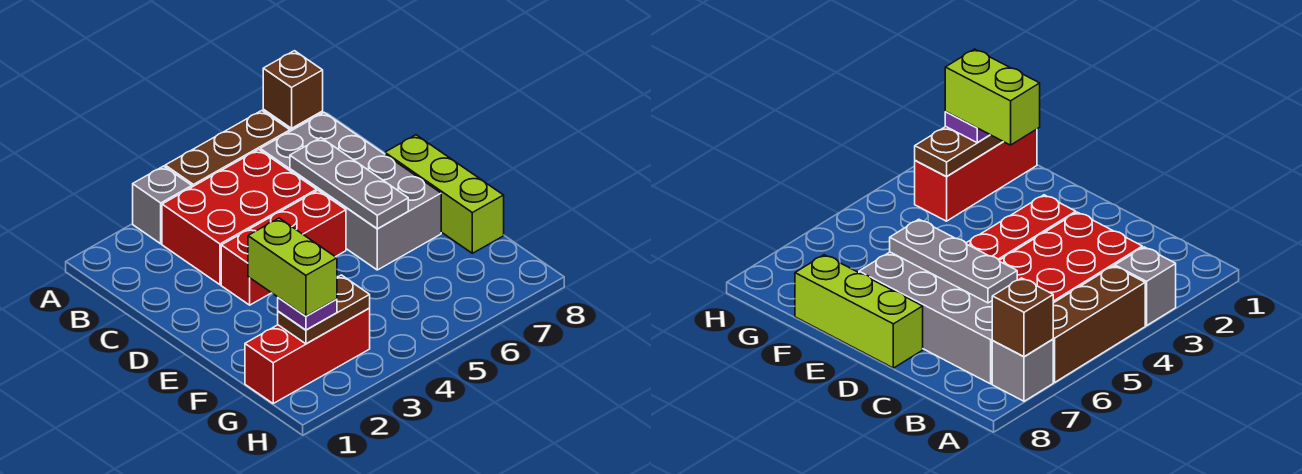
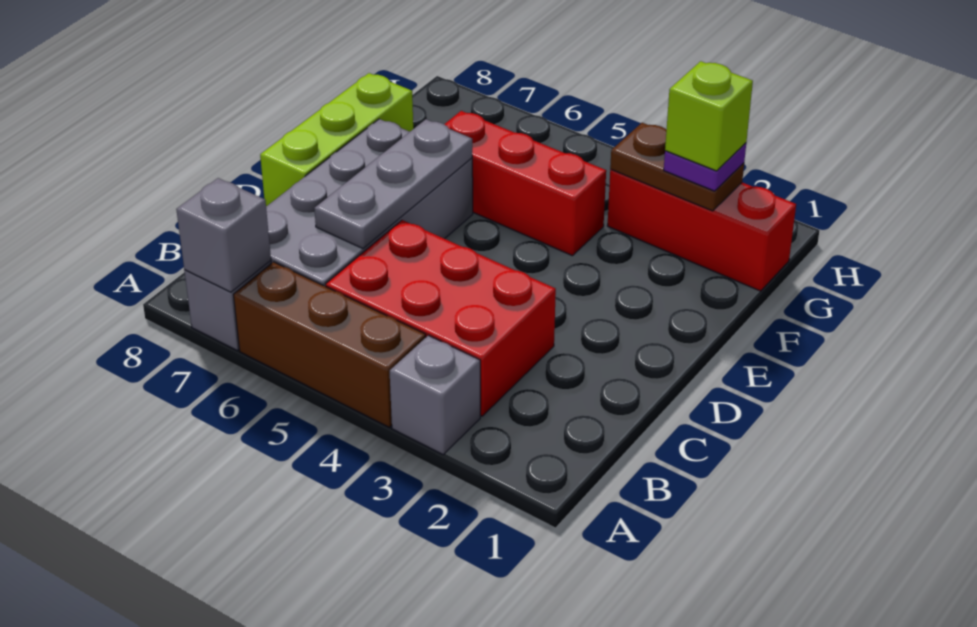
brown 1x1 brick [263,51,323,129] -> grey 1x1 brick [176,178,271,292]
red 1x3 brick [221,191,346,305] -> red 1x3 brick moved to [444,111,606,256]
lime 1x2 brick [248,218,337,316] -> lime 1x1 brick [665,61,753,171]

